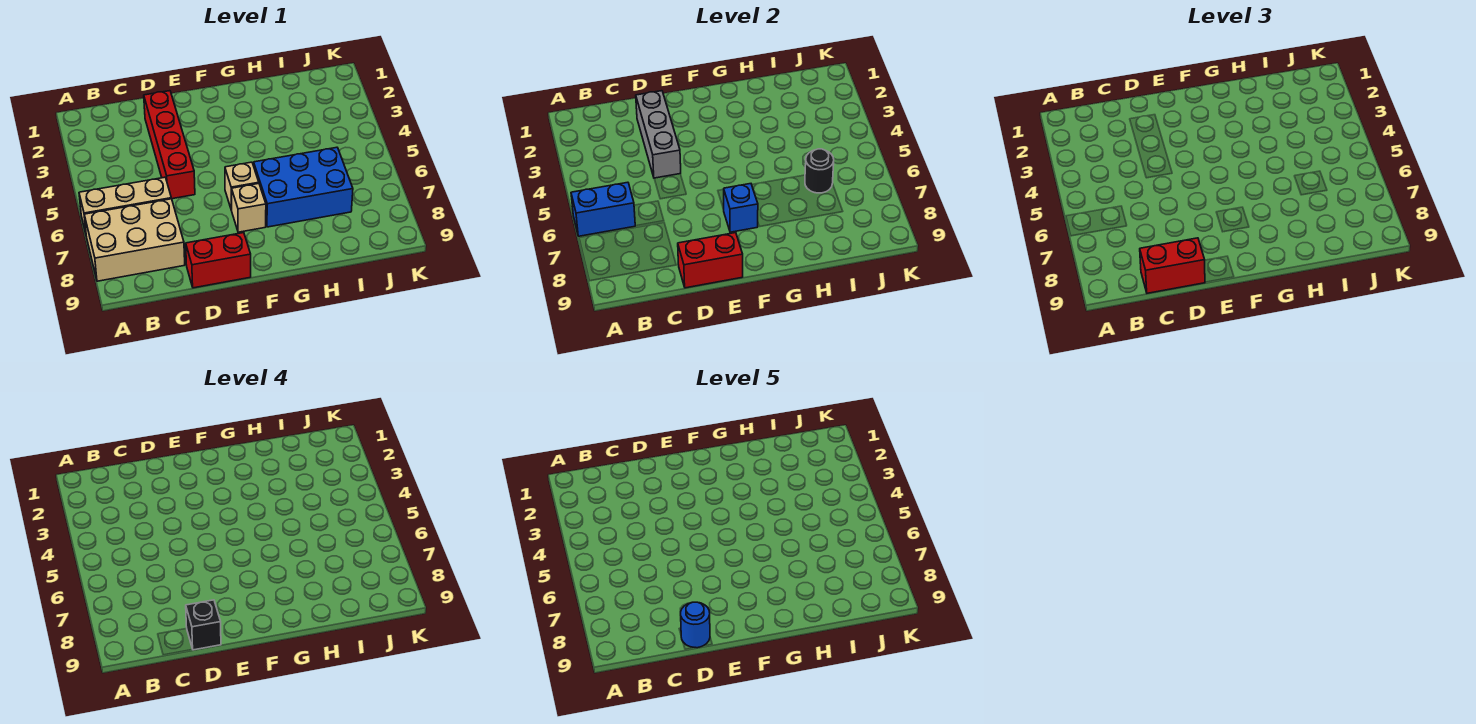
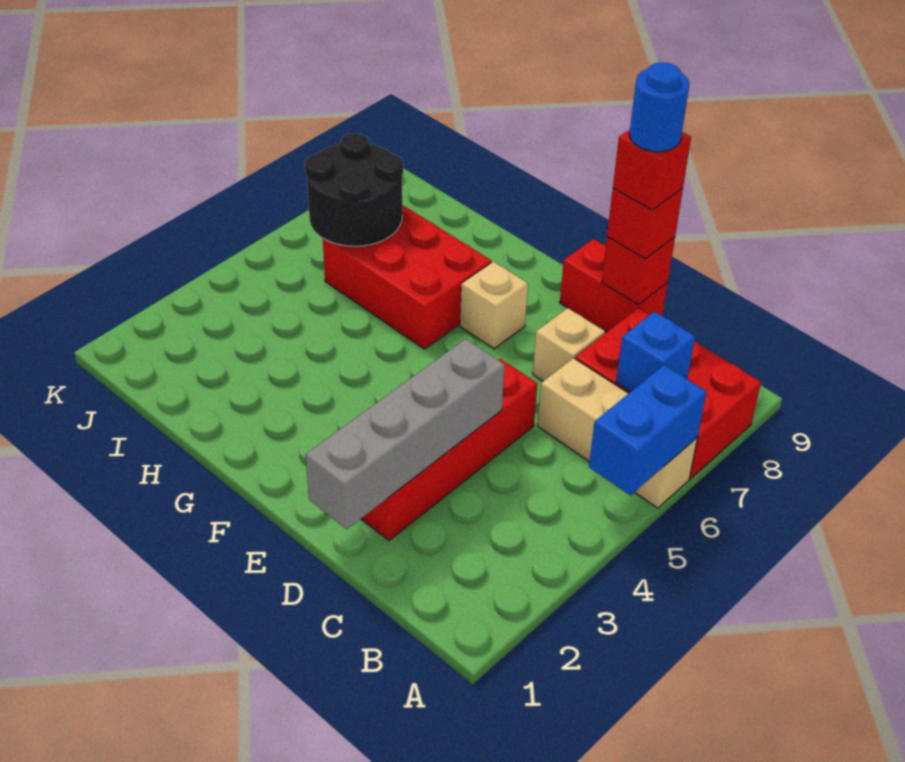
blue 1x2 brick [571,182,635,236] -> blue 1x2 brick turned to [589,365,706,495]
tan 2x3 brick [84,199,185,281] -> red 2x3 brick [575,308,761,479]
red 1x2 brick [1140,238,1205,293] -> red 1x1 brick [607,188,683,259]
grey 1x3 brick [636,91,681,178] -> grey 1x4 brick [306,339,505,529]
red 1x2 brick [678,233,743,288] -> red 1x1 brick [602,237,675,305]
black 1x1 brick [186,600,221,650] -> red 1x1 brick [613,130,691,210]
tan 1x1 brick [225,162,259,210] -> tan 1x1 brick moved to [533,308,605,381]
blue 1x1 brick [724,184,758,232] -> blue 1x1 brick moved to [616,312,695,392]
blue 2x3 brick [254,147,353,227] -> red 2x3 brick [323,205,491,349]
black 1x1 round brick [805,149,834,193] -> black 2x2 round brick [305,133,403,246]

